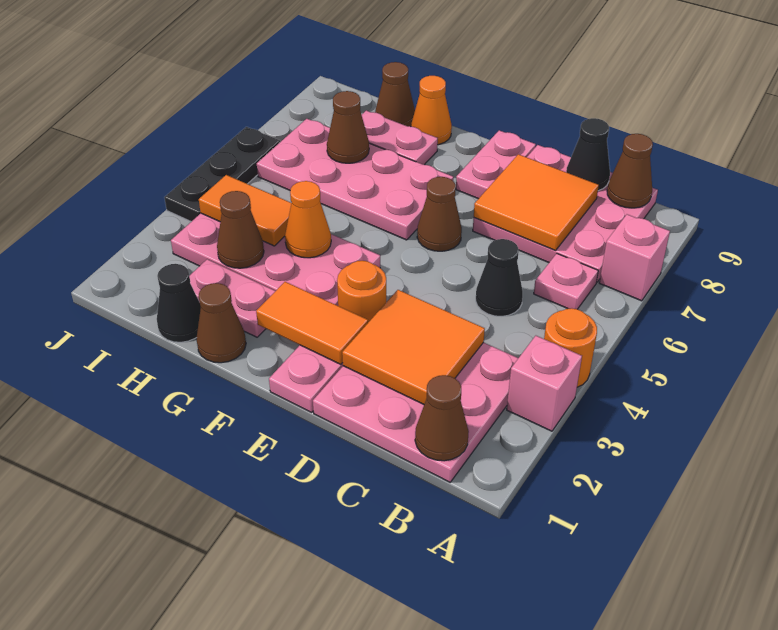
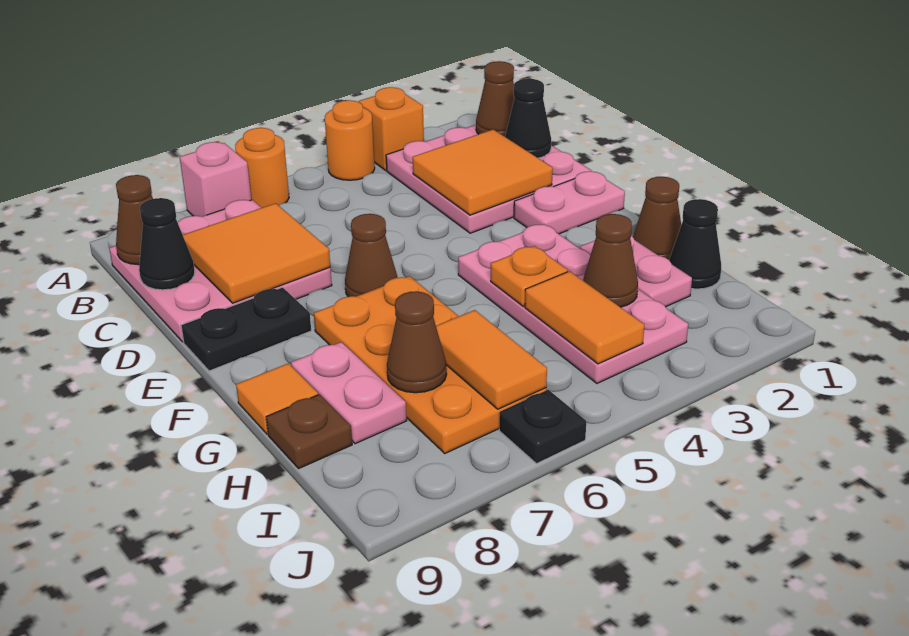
pink 1x1 brick [507,336,582,431] -> orange 1x1 brick [358,87,424,170]
pink 1x1 plate [534,253,598,309] -> none
black 1x1 cone [476,239,523,317] -> black 1x1 cone moved to [505,79,551,158]
orange 1x2 tile [256,282,368,364] -> orange 1x2 tile moved to [436,310,547,409]
orange 1x1 round brick [337,261,386,322] -> orange 1x1 round brick moved to [235,128,289,208]
pink 1x2 plate [456,130,536,199] -> black 1x2 plate [181,287,311,371]
pink 2x4 plate [257,119,453,240] -> orange 2x4 plate [314,276,546,453]
orange 1x1 cone [285,181,331,258] -> orange 1x1 plate [491,246,568,307]
orange 1x1 cone [411,76,452,145] -> orange 1x1 tile [236,363,318,434]
brown 1x1 cone [375,62,415,127] -> brown 1x1 plate [266,394,352,469]
black 1x3 plate [164,127,280,222] -> black 1x1 plate [499,390,586,464]

